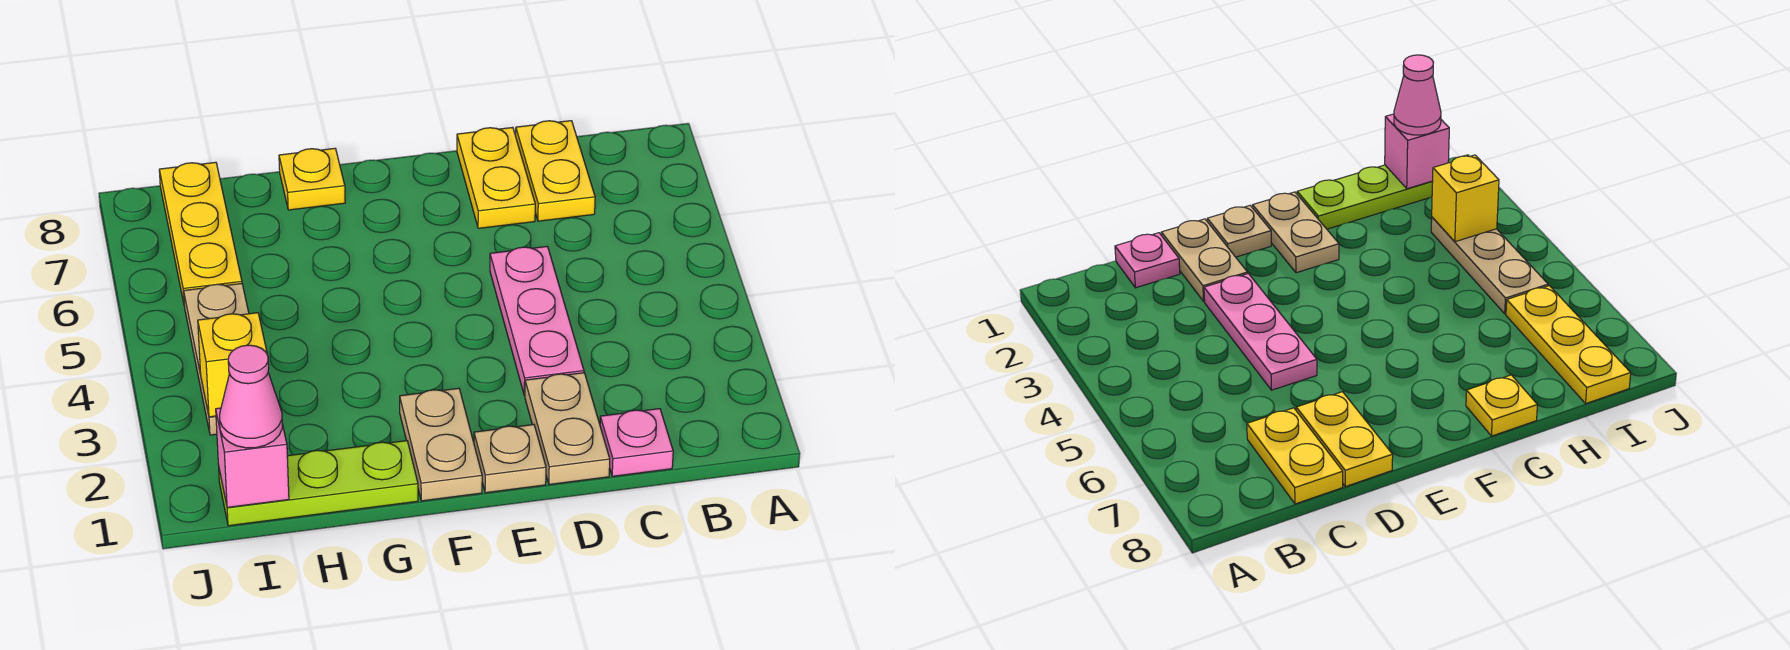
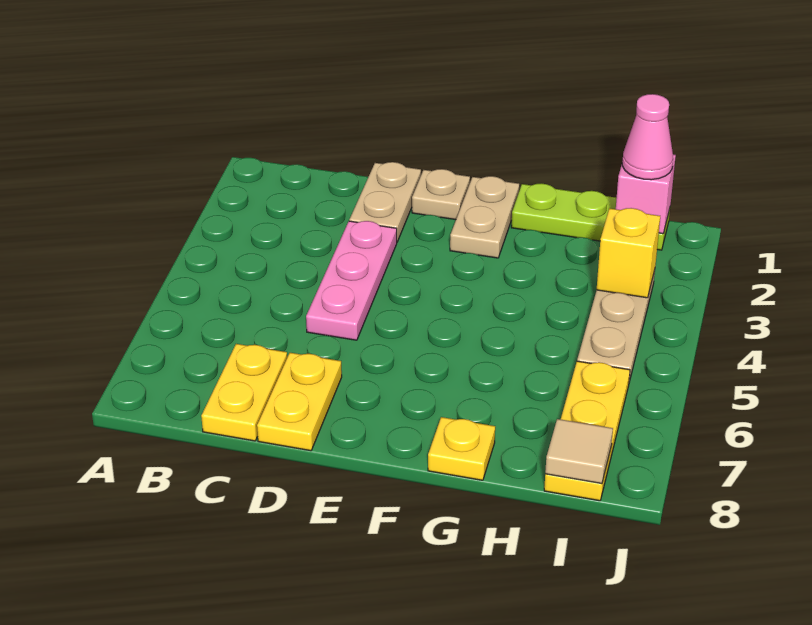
pink 1x1 plate [600,409,673,476] -> none
none -> tan 1x1 tile [545,419,613,484]

